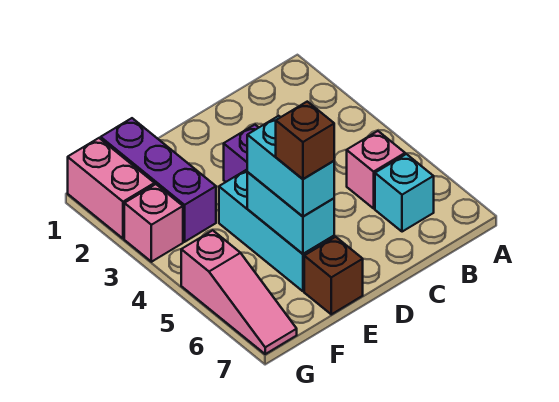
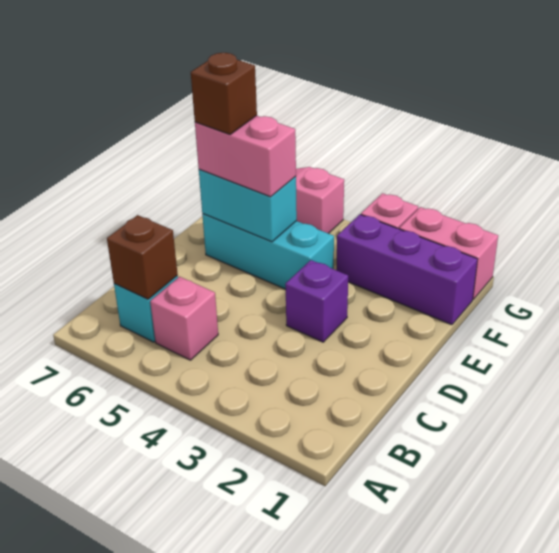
cyan 1x2 brick [247,116,334,216] -> pink 1x2 brick [195,116,296,197]
brown 1x1 brick [304,237,363,314] -> brown 1x1 brick moved to [107,215,178,299]

